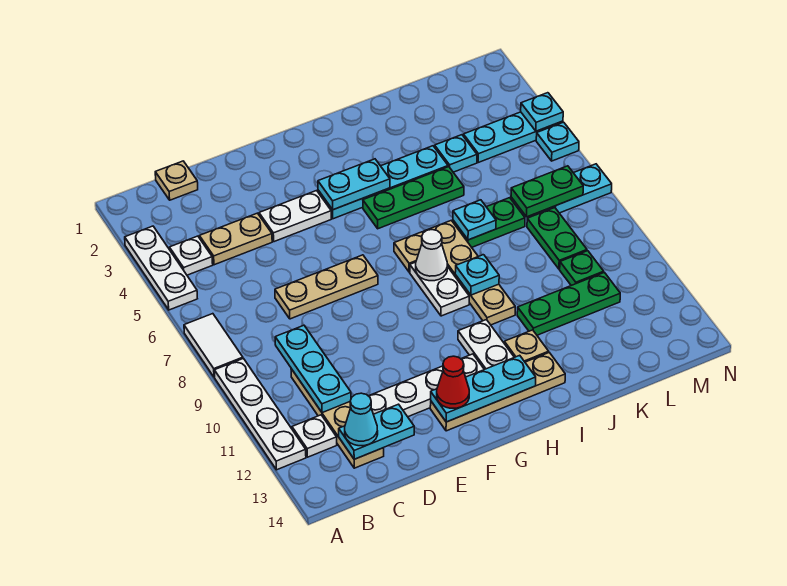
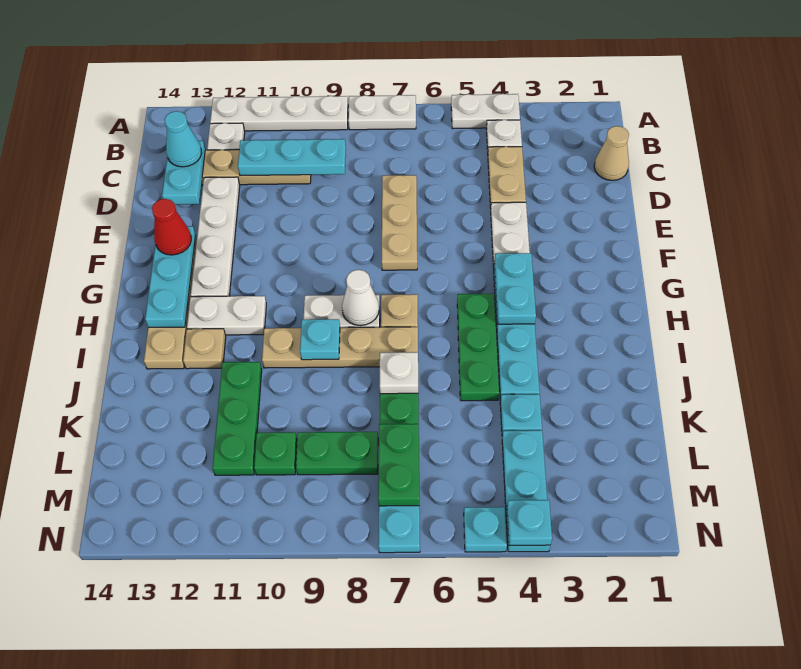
white 1x3 plate [125,226,197,310] -> white 1x2 plate [451,94,520,129]
white 1x2 tile [184,314,243,377] -> white 1x2 plate [348,95,416,130]
tan 1x1 plate [155,161,198,200] -> tan 1x1 cone [594,126,629,180]
cyan 1x1 plate [453,200,496,240] -> white 1x1 plate [380,352,418,394]

